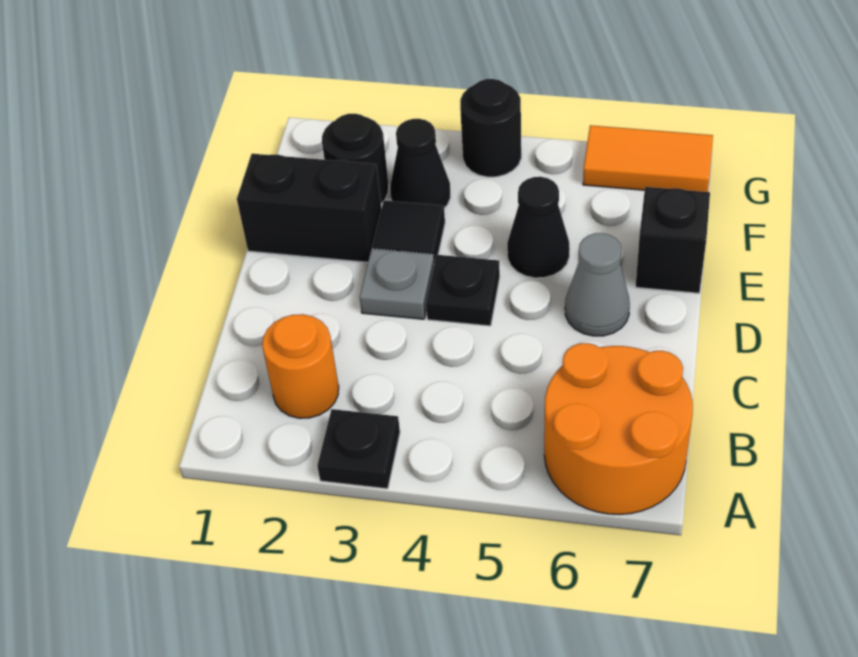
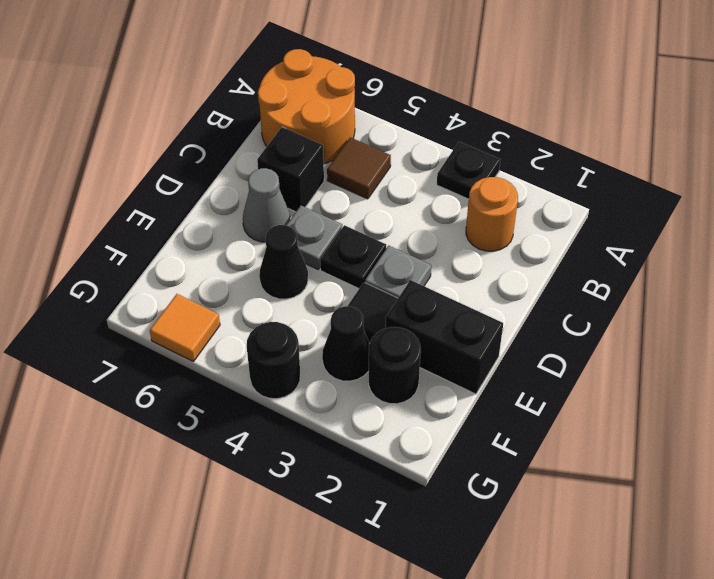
none -> brown 1x1 tile [327,137,391,199]
none -> grey 1x1 plate [286,206,342,269]
black 1x1 brick [636,187,710,293] -> black 1x1 brick moved to [257,127,324,212]
orange 1x2 tile [583,125,713,192] -> orange 1x1 tile [150,294,220,361]

